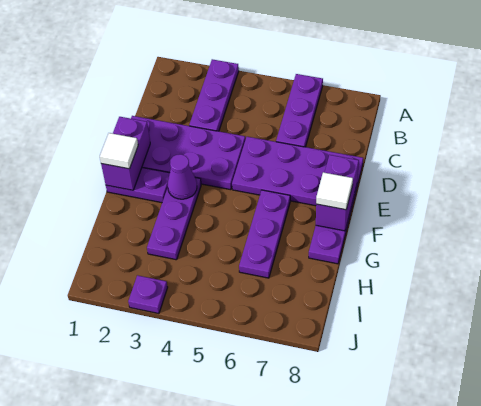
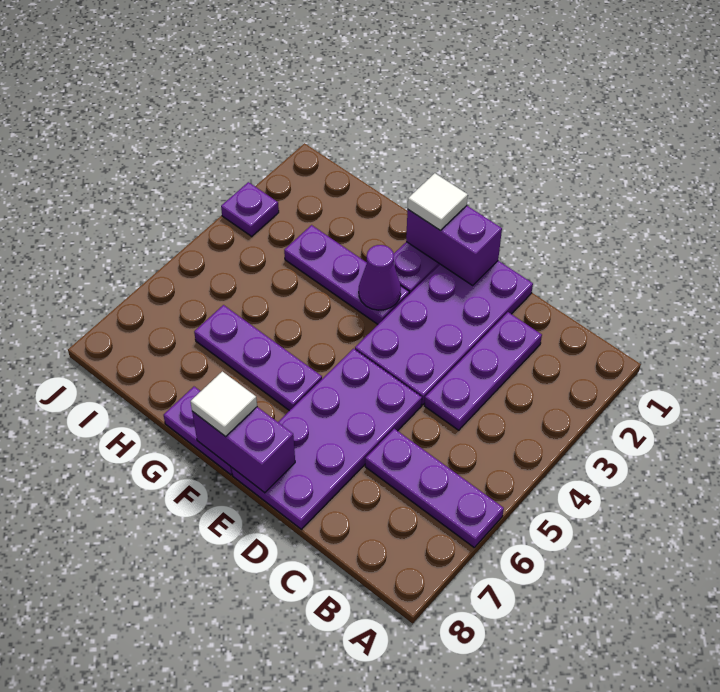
purple 1x3 plate [189,59,239,131] -> purple 1x3 plate turned to [425,312,542,430]

